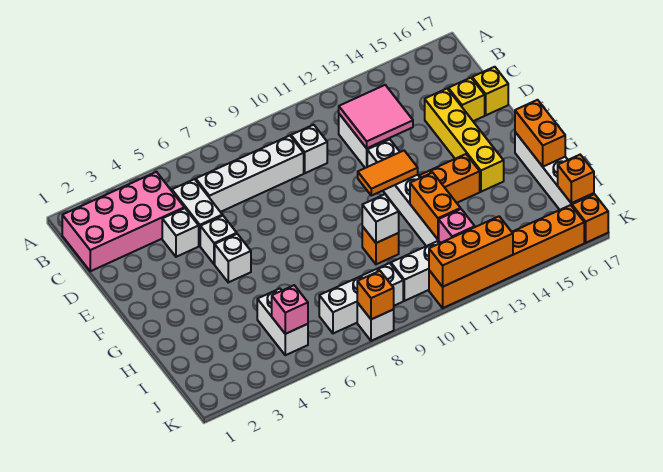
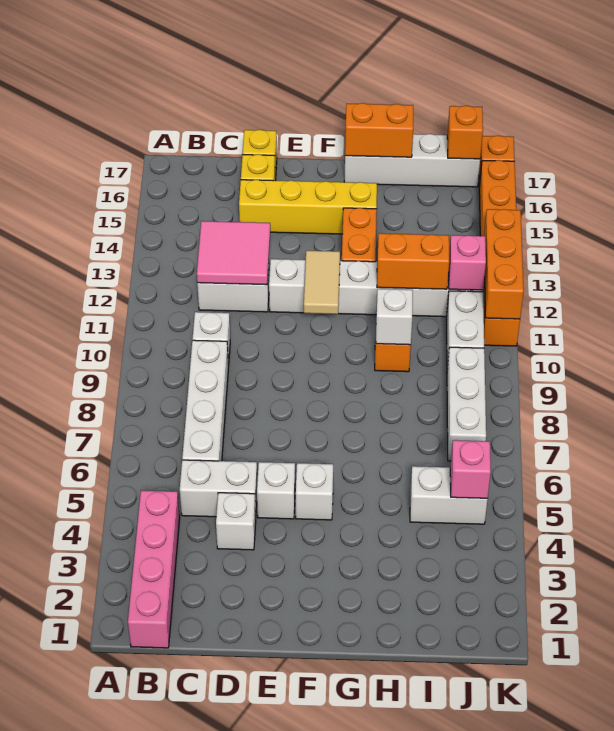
pink 2x4 brick [62,172,184,271] -> pink 1x4 brick [128,490,180,648]
orange 1x2 tile [358,151,418,196] -> tan 1x2 tile [304,251,340,314]
white 1x1 brick [357,303,394,341] -> none
orange 1x1 brick [357,271,394,319] -> none

